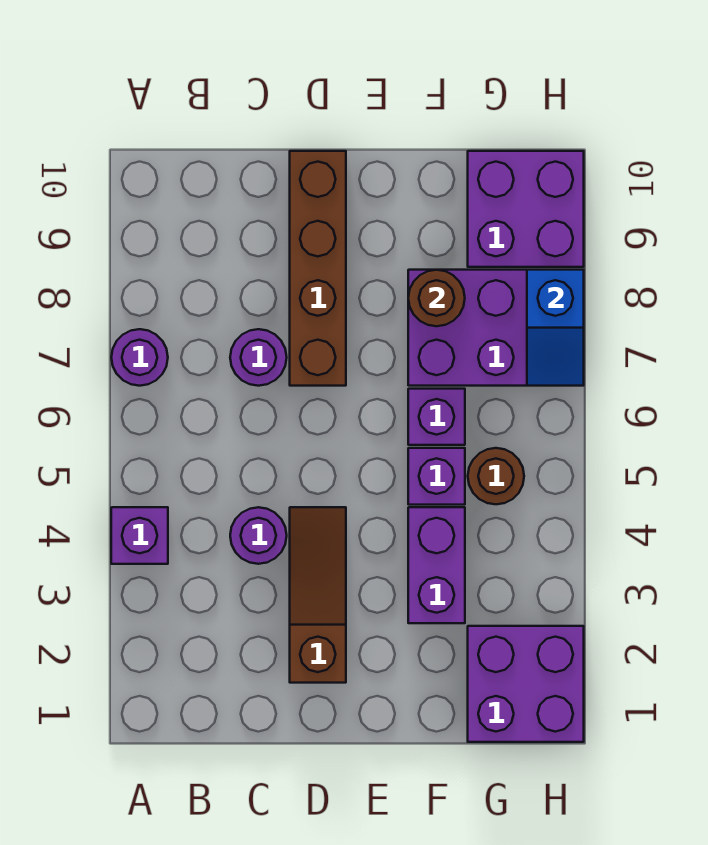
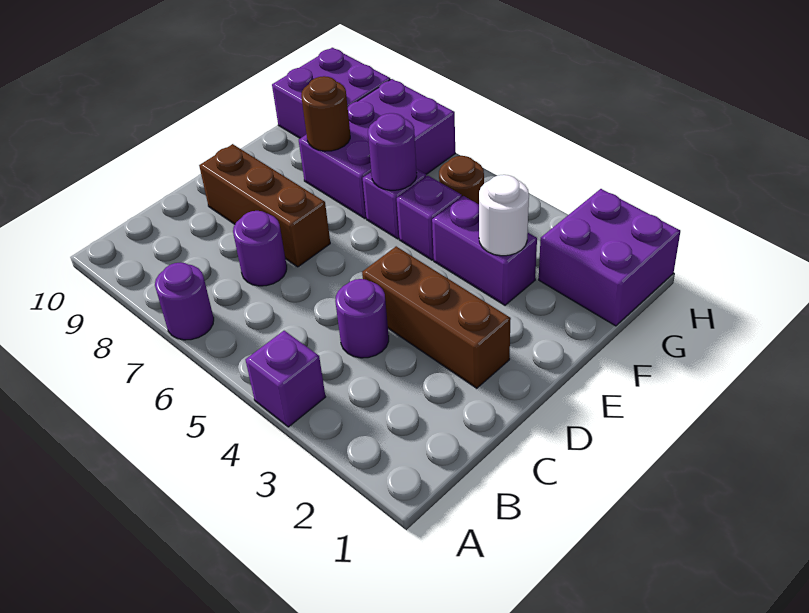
brown 1x3 slope [290,507,346,683] -> brown 1x3 brick [362,246,511,388]
brown 1x4 brick [290,151,346,386] -> brown 1x3 brick [199,144,330,267]
none -> white 1x1 round brick [479,175,529,256]
none -> purple 1x1 round brick [368,113,417,190]
blue 1x2 slope [527,270,584,386] -> none

